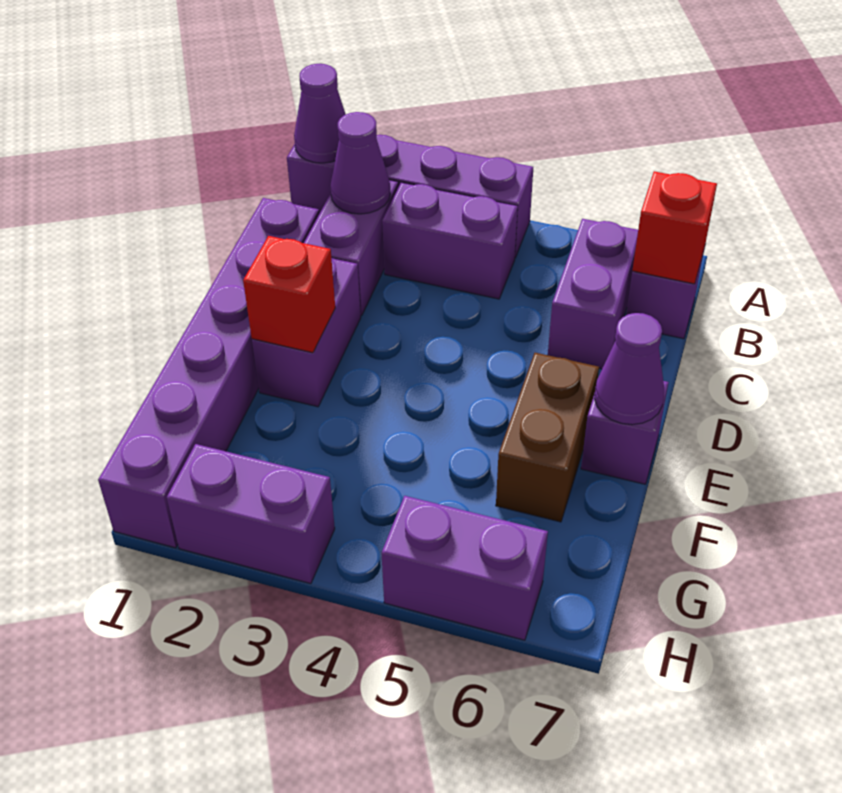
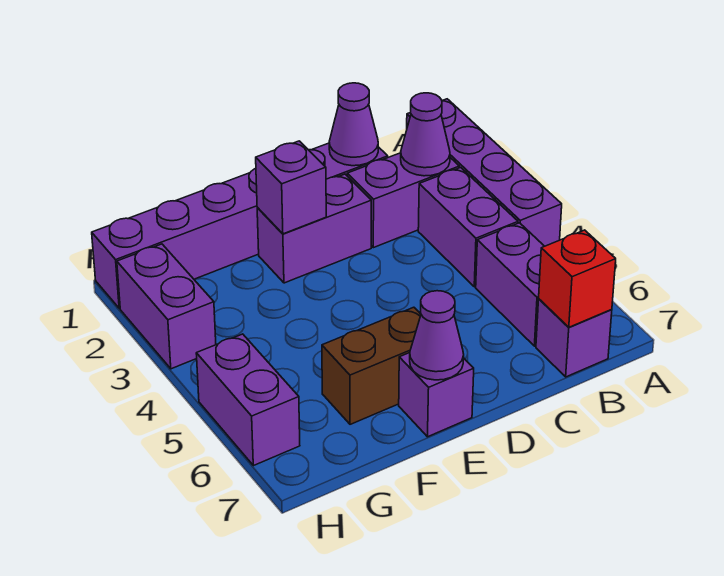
purple 1x1 cone [294,64,346,163] -> purple 1x1 cone moved to [329,83,378,166]
purple 1x2 brick [548,219,638,369] -> purple 1x2 brick turned to [476,223,544,346]
red 1x1 brick [243,236,335,353] -> purple 1x1 brick [256,141,326,234]

